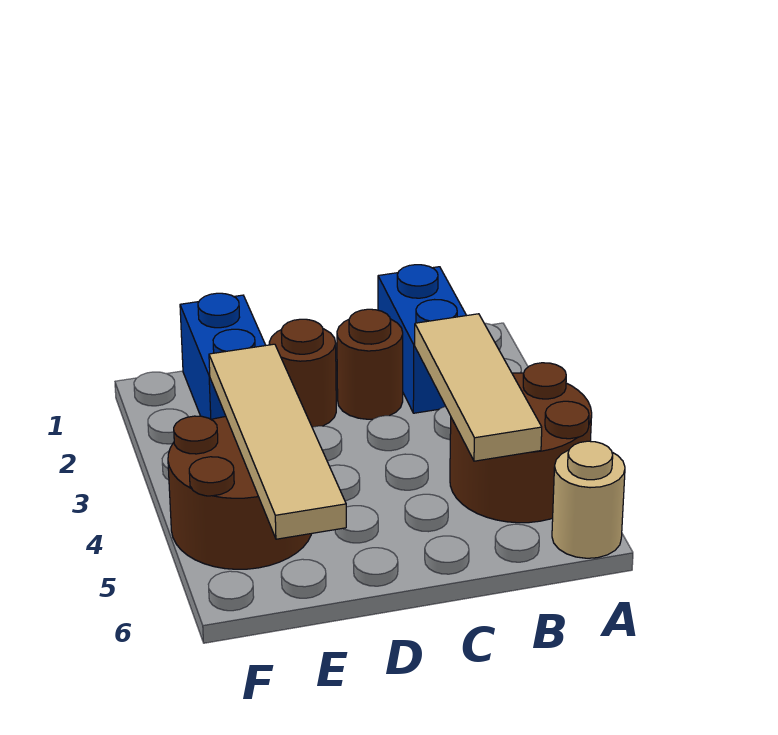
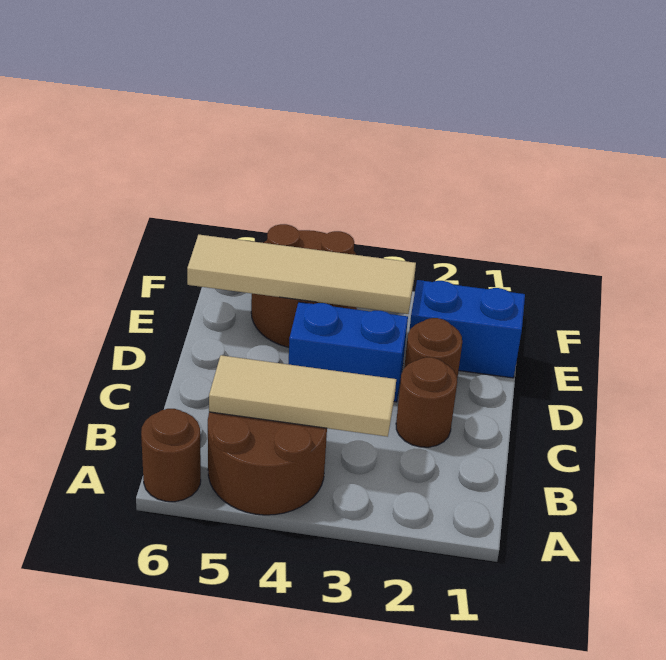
tan 1x1 round brick [552,441,625,558] -> brown 1x1 round brick [141,409,201,502]
blue 1x2 brick [378,265,467,413] -> blue 1x2 brick moved to [288,302,408,402]

